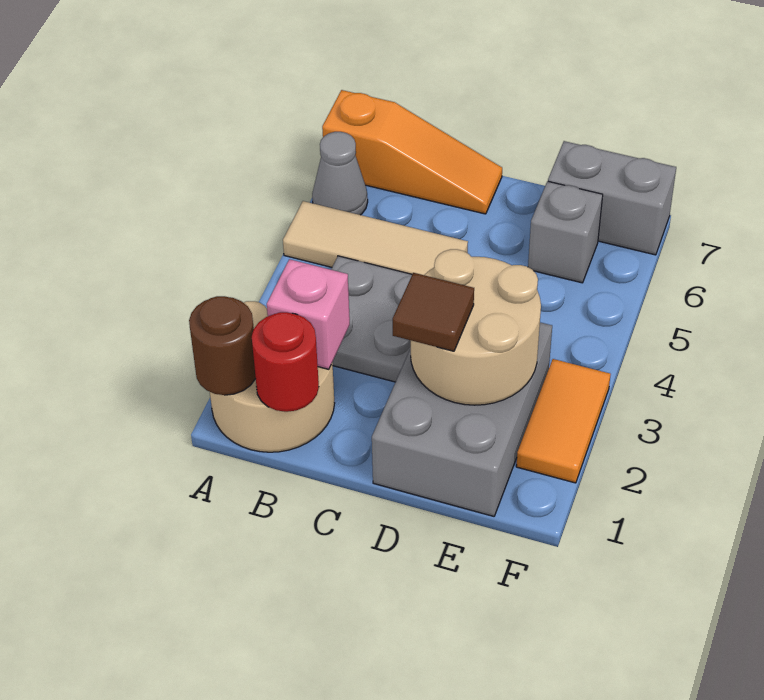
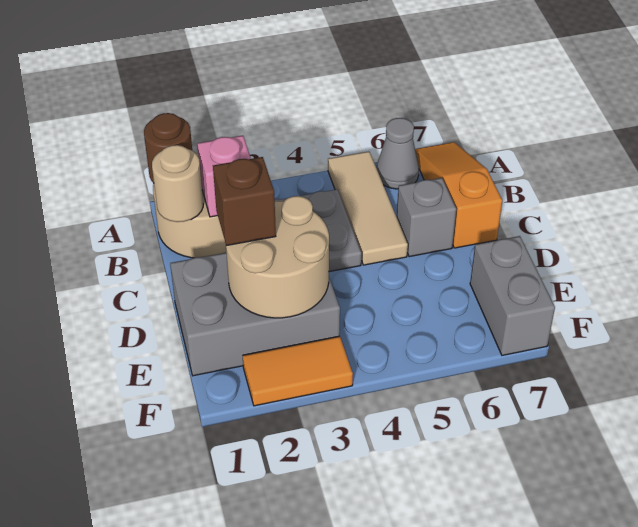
orange 1x3 slope [322,90,502,214] -> orange 1x3 slope turned to [415,142,502,248]
red 1x1 round brick [252,312,319,412] -> tan 1x1 round brick [152,145,203,222]
brown 1x1 tile [393,273,474,351] -> brown 1x1 brick [213,157,276,246]
grey 1x1 brick [528,181,603,283] -> grey 1x1 brick moved to [397,178,456,257]

